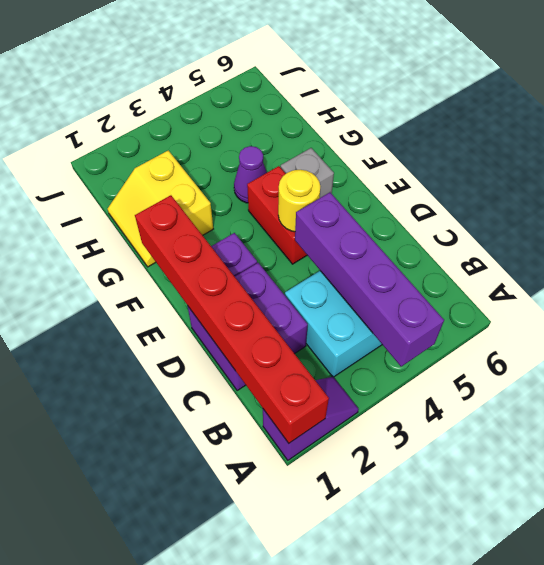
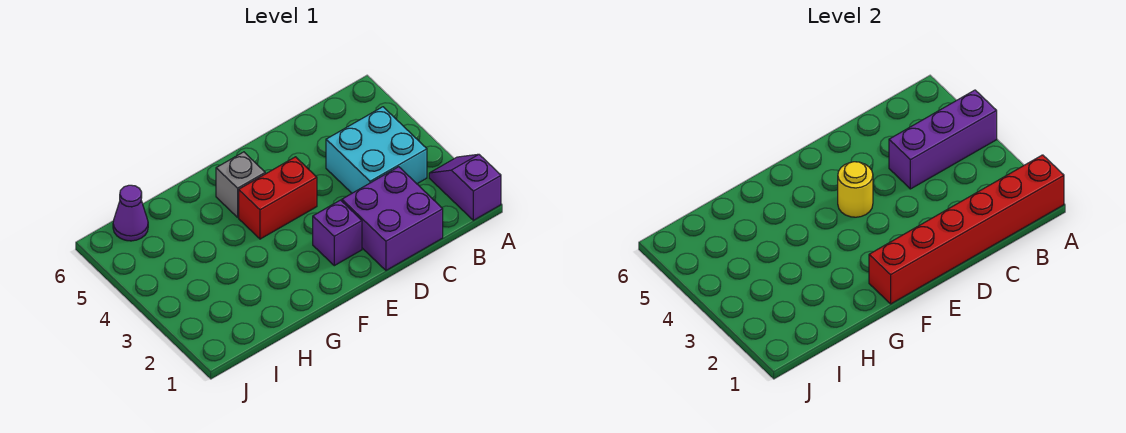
purple 1x4 brick [295,192,444,366] -> purple 1x3 brick [889,90,997,189]
yellow 2x2 slope [108,150,213,267] -> none
purple 1x1 cone [234,146,267,203] -> purple 1x1 cone moved to [113,185,148,241]

